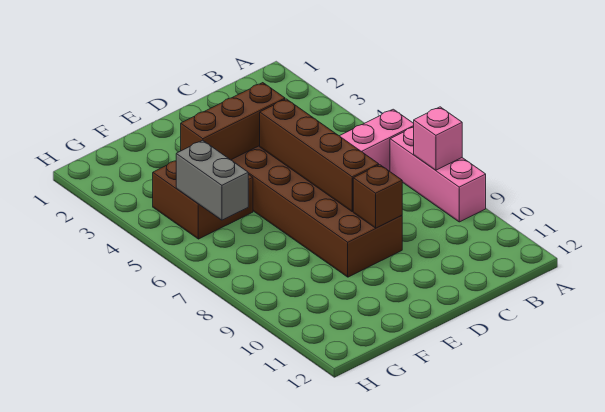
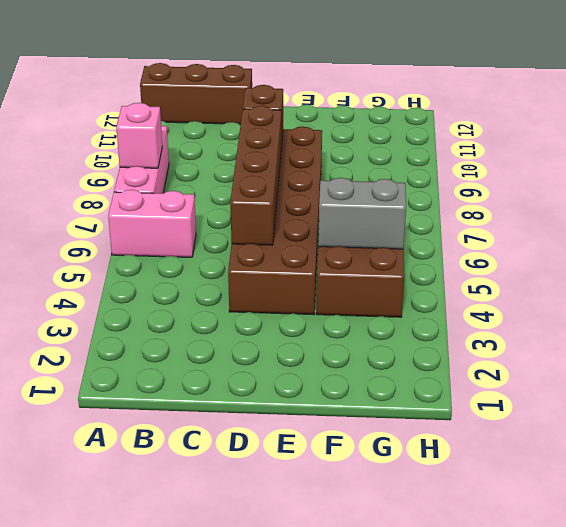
brown 1x3 brick [181,83,285,160] -> brown 1x3 brick moved to [140,63,252,124]
grey 1x2 brick [176,140,248,220] -> grey 1x2 brick turned to [318,178,406,249]

